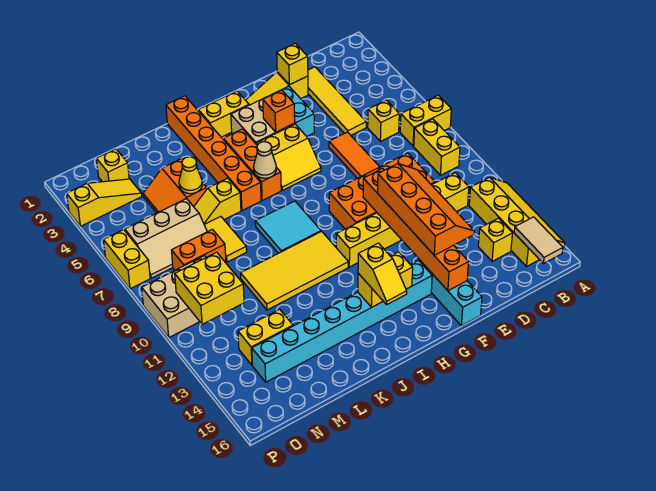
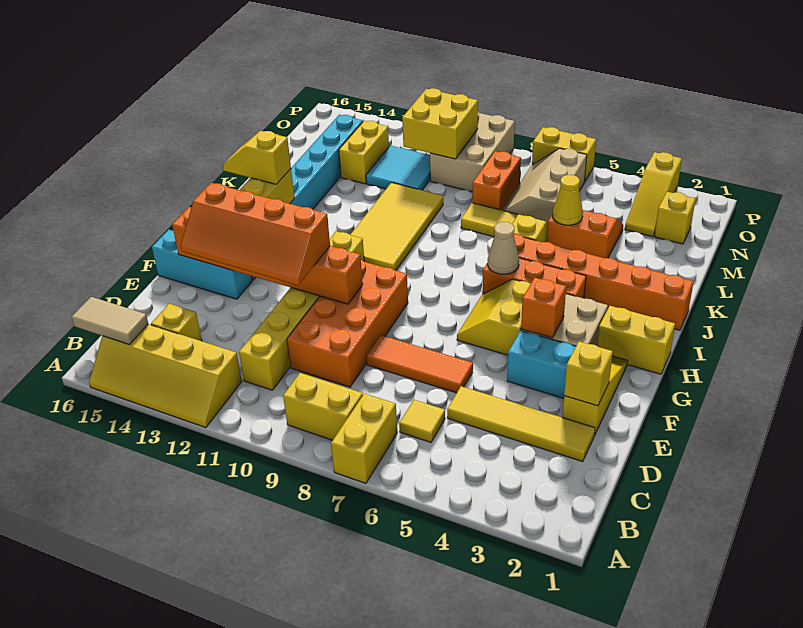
yellow 1x1 brick [368,100,399,141] -> yellow 1x1 tile [399,400,445,442]
yellow 1x2 brick [198,91,249,137] -> yellow 1x2 brick turned to [597,306,675,374]
cyan 2x2 tile [255,201,321,253] -> cyan 2x2 tile moved to [366,145,431,190]

